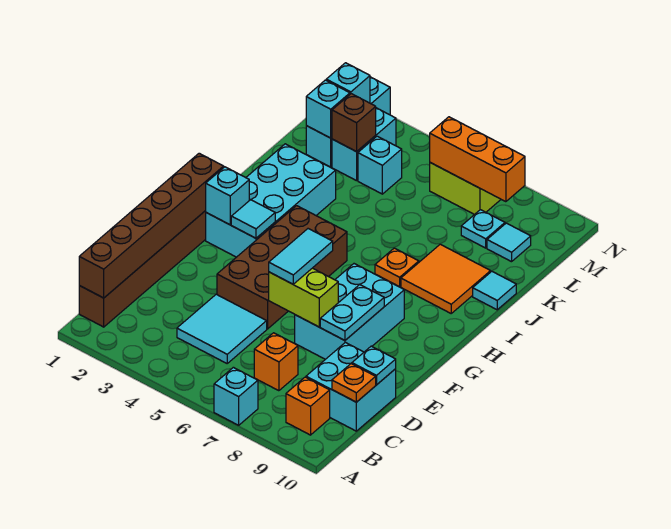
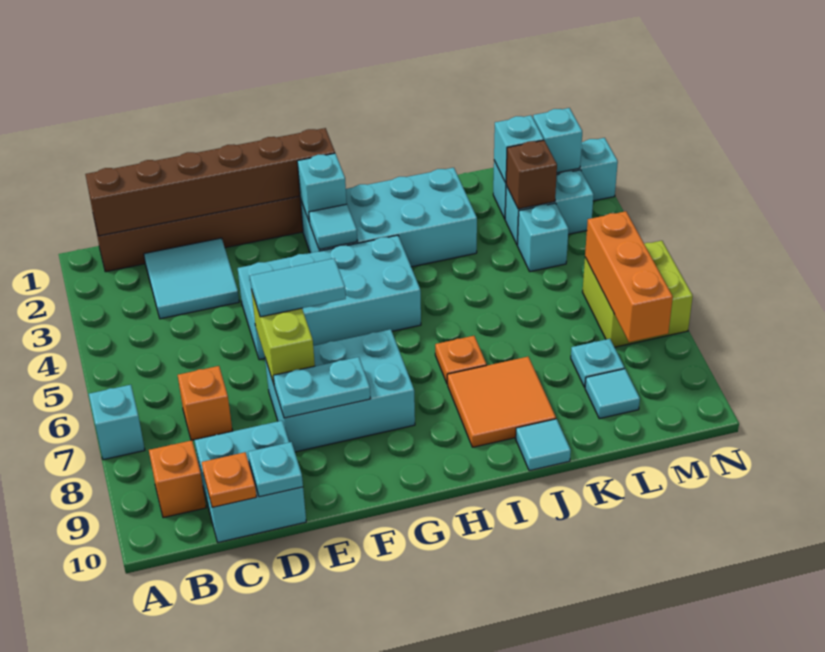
cyan 2x2 tile [177,294,267,363] -> cyan 2x2 tile moved to [144,238,239,319]
brown 2x4 brick [217,206,347,329] -> cyan 2x4 brick [238,235,421,360]

